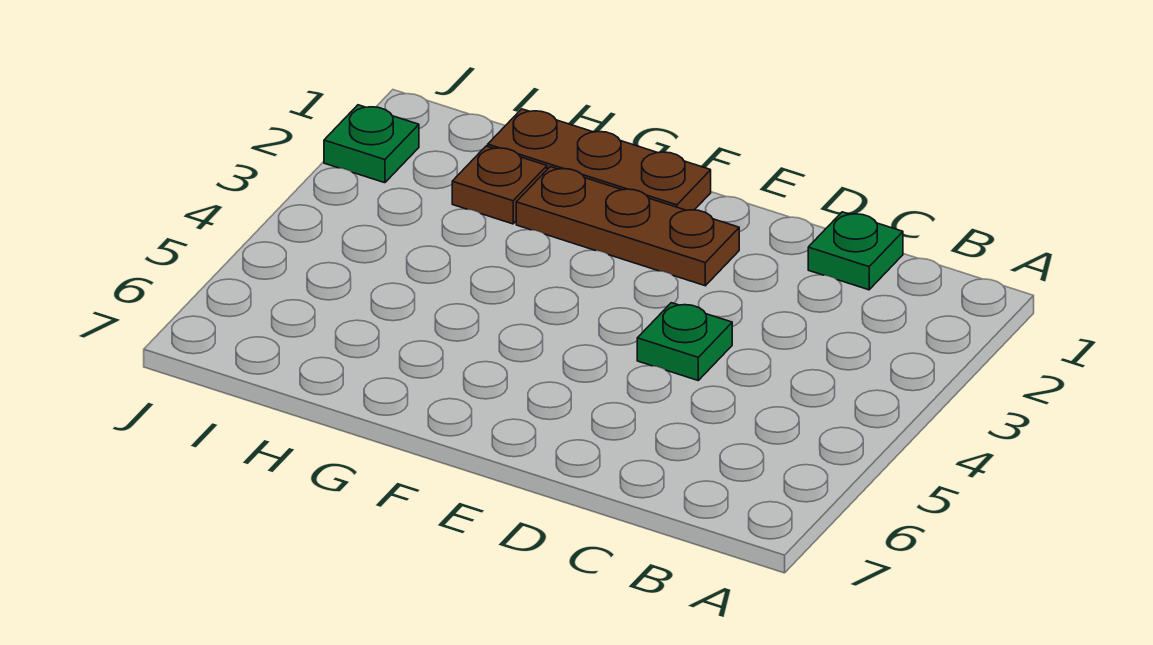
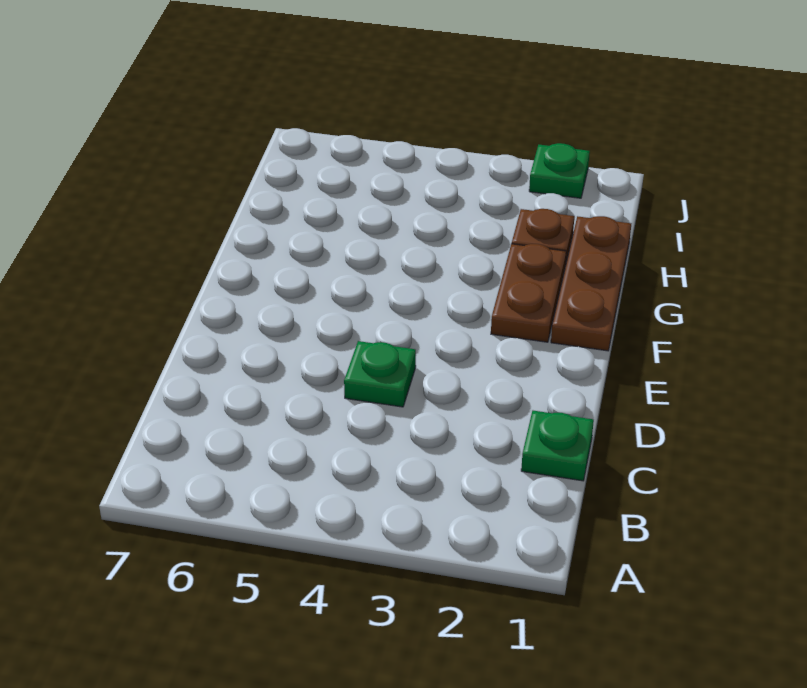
brown 1x3 plate [516,167,739,286] -> brown 1x2 plate [491,244,566,342]

